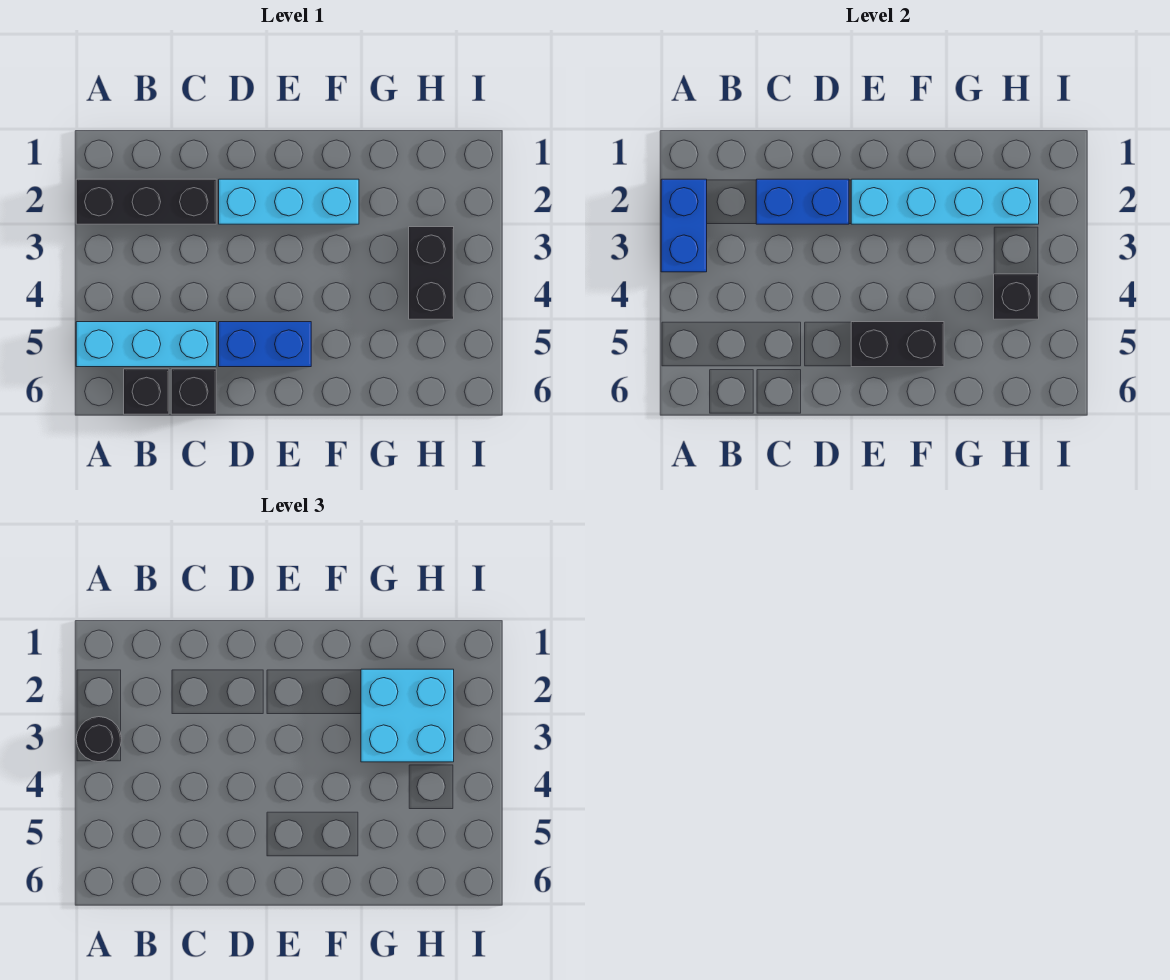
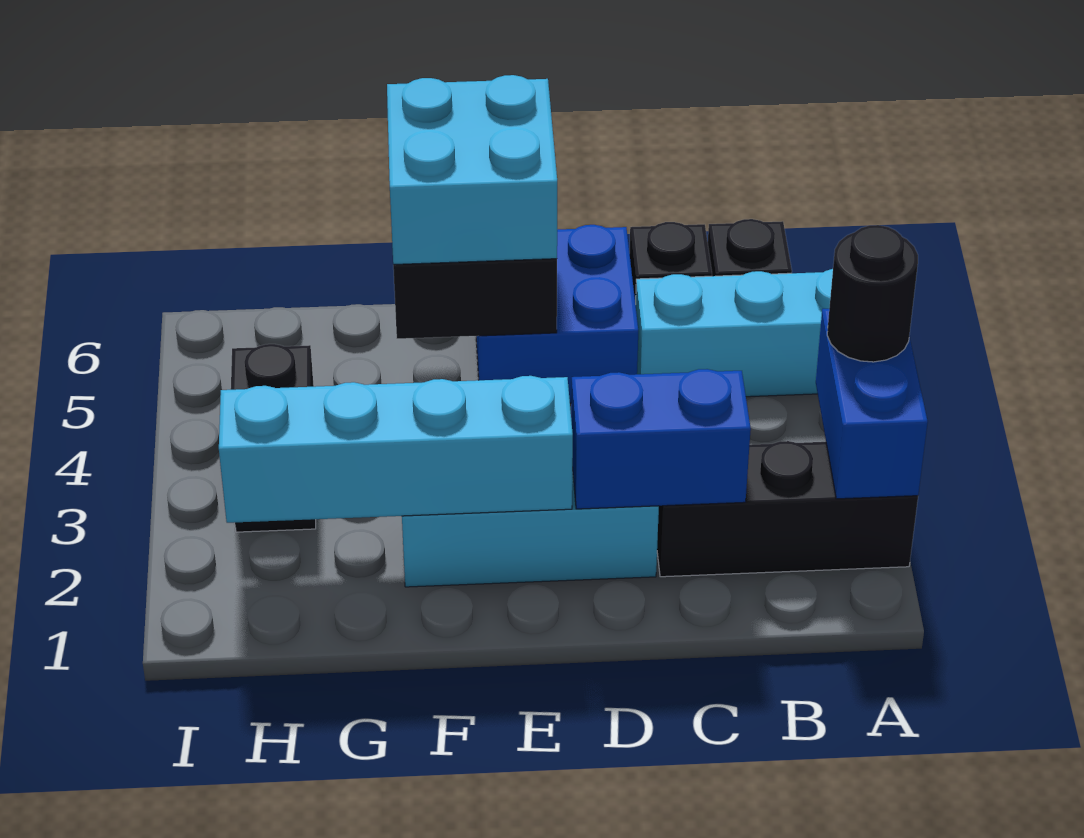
blue 1x2 brick [219,322,311,367] -> blue 2x2 brick [476,225,638,403]
cyan 2x2 brick [361,669,454,762] -> cyan 2x2 brick moved to [387,75,557,265]
black 1x1 brick [994,274,1039,319] -> none

